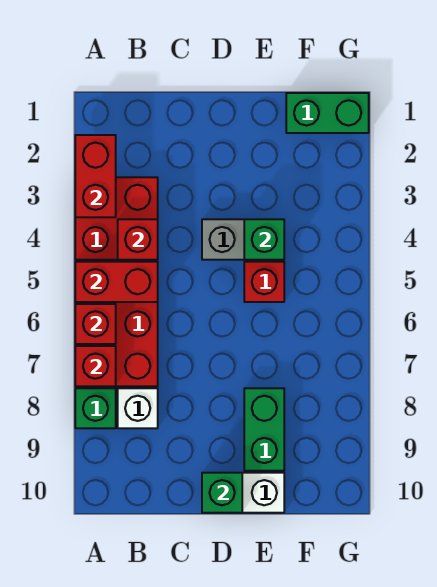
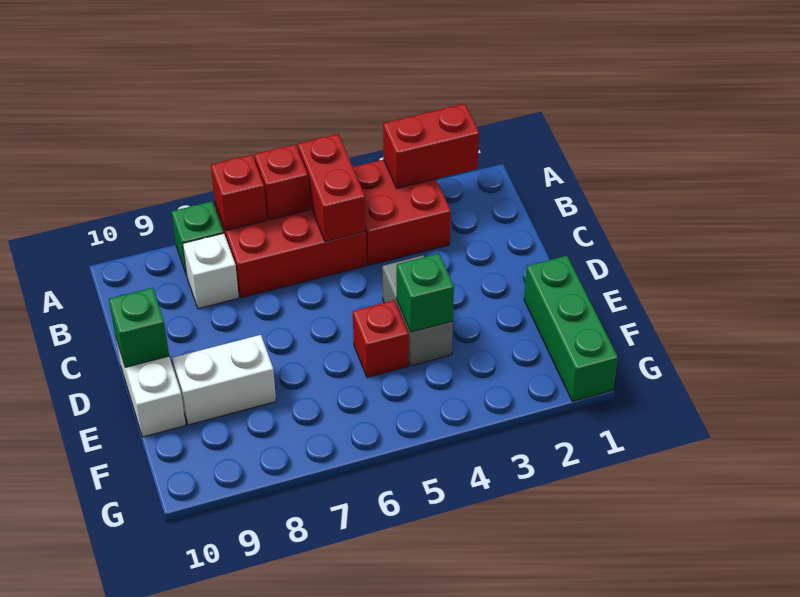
red 1x1 brick [118,219,158,260] -> none
green 1x2 brick [244,388,284,471] -> white 1x2 brick [172,335,276,425]
green 1x2 brick [286,93,369,133] -> green 1x3 brick [524,256,618,401]

